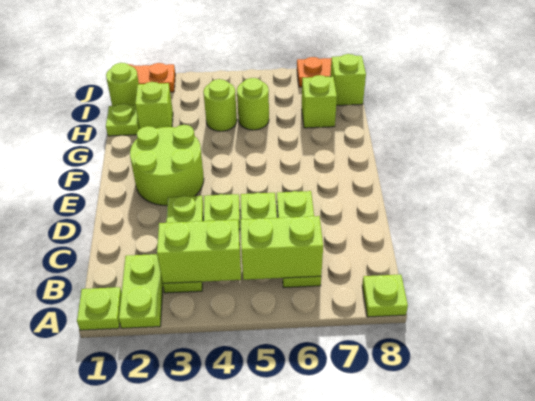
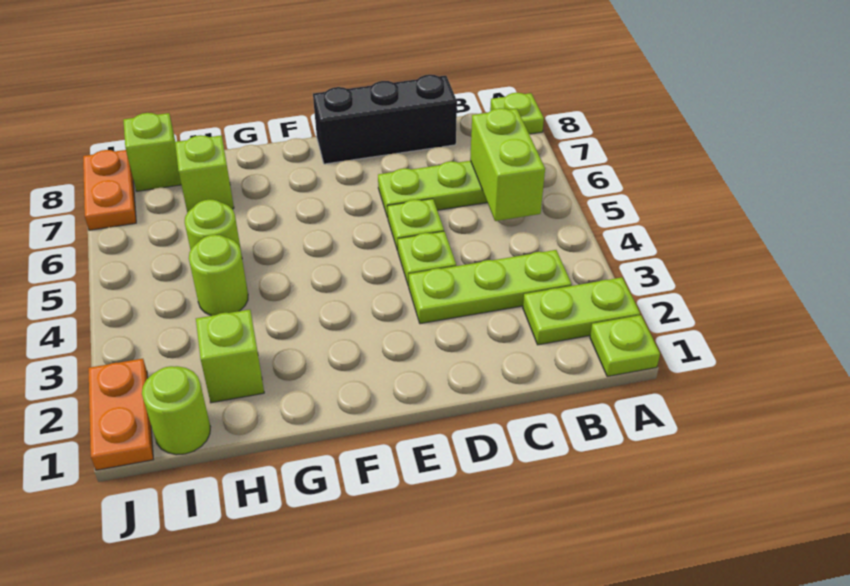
lime 1x2 brick [157,220,241,283] -> none
none -> black 1x3 brick [313,75,457,164]
lime 2x2 round brick [130,125,204,205] -> none
lime 1x1 plate [106,104,140,136] -> none

